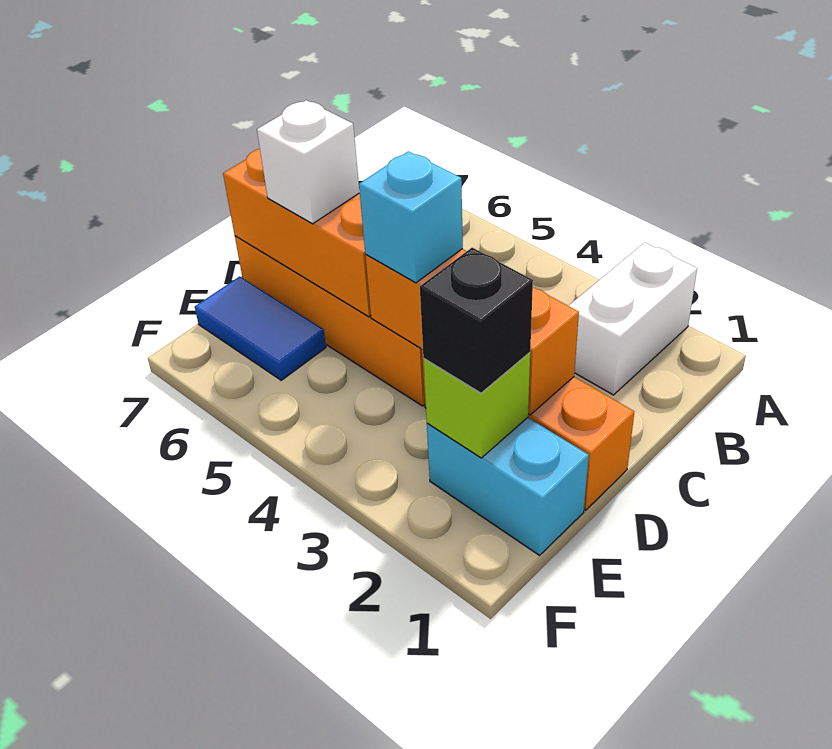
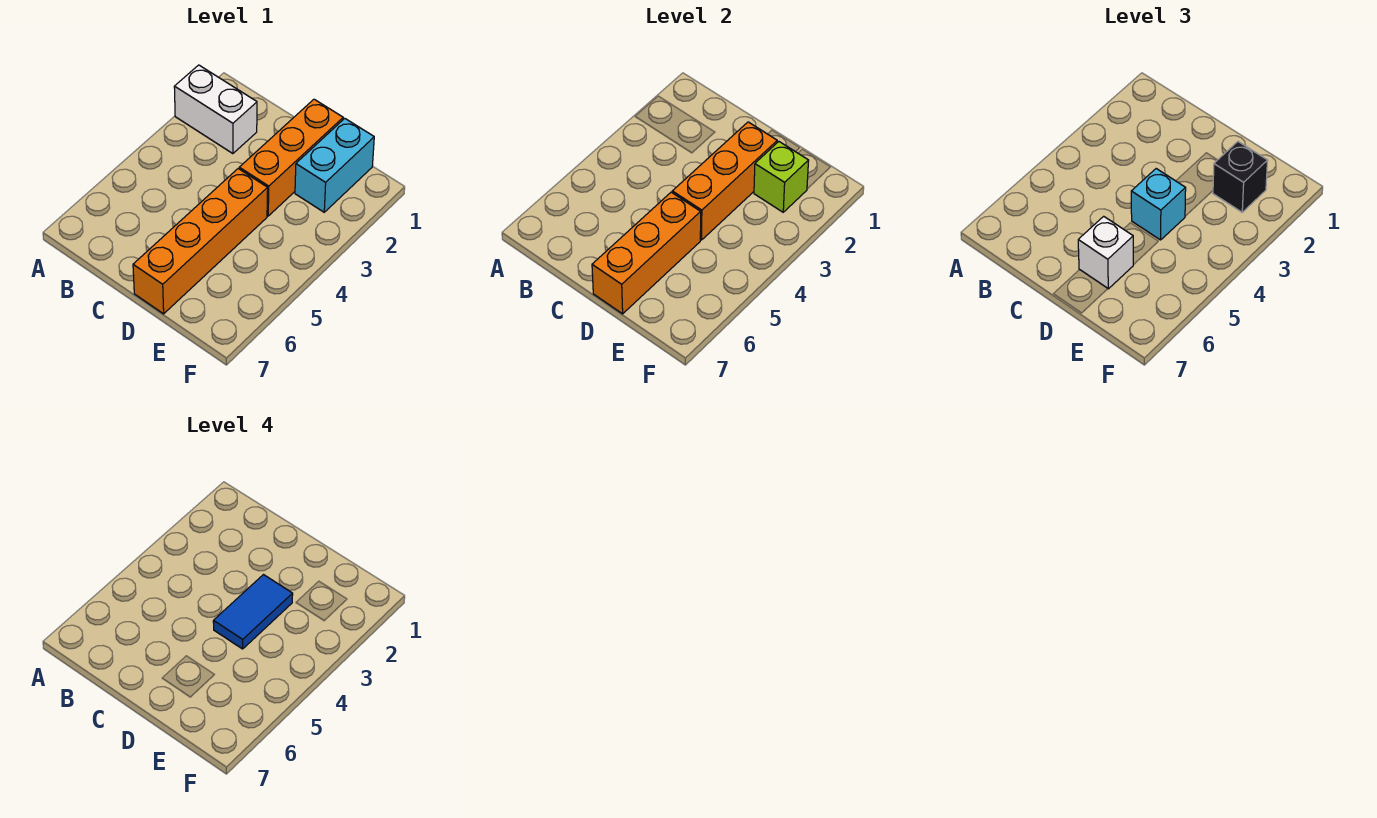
blue 1x2 tile [195,276,326,380] -> blue 1x2 tile moved to [213,575,293,649]

